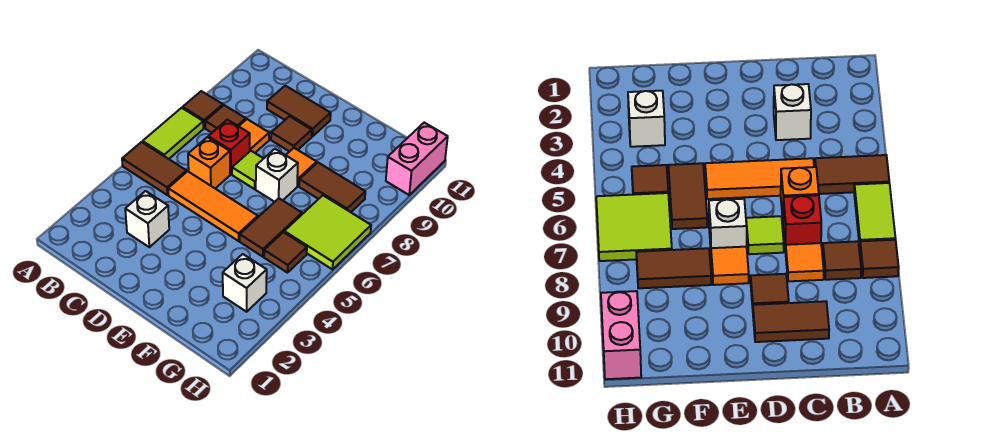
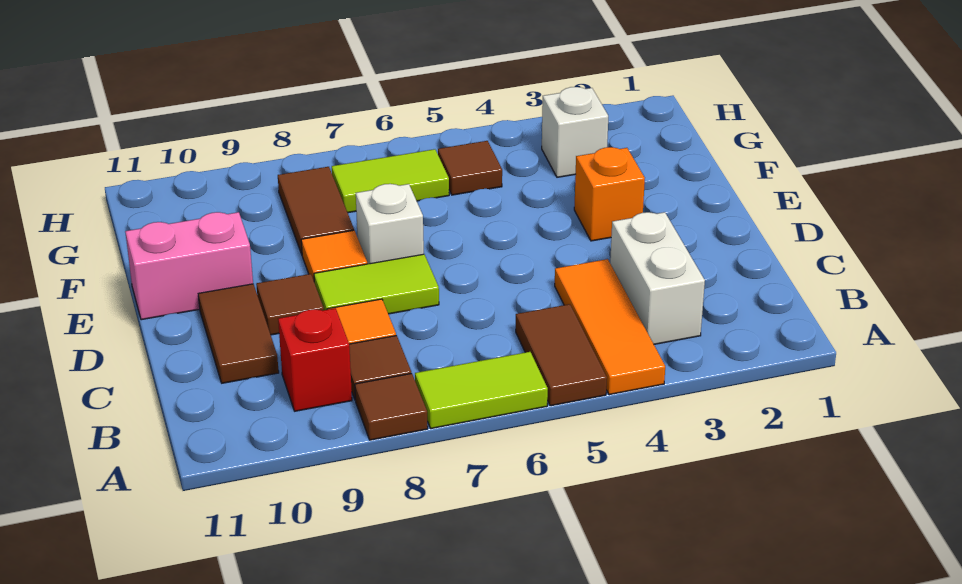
white 1x1 brick [125,191,169,247] -> white 1x2 brick [610,212,705,344]
orange 1x3 tile [168,171,258,241] -> orange 1x3 tile moved to [555,259,665,395]
orange 1x1 brick [188,137,230,188] -> orange 1x1 brick moved to [574,147,645,241]
red 1x1 brick [208,120,250,174] -> red 1x1 brick moved to [278,308,352,411]
lime 1x1 tile [232,151,264,189] -> lime 1x2 tile [314,254,439,314]
brown 1x2 tile [240,198,302,257] -> none
lime 2x2 tile [284,195,371,269] -> lime 1x2 tile [332,149,449,213]
pink 1x2 brick [386,123,448,195] -> pink 1x2 brick moved to [125,212,253,320]

